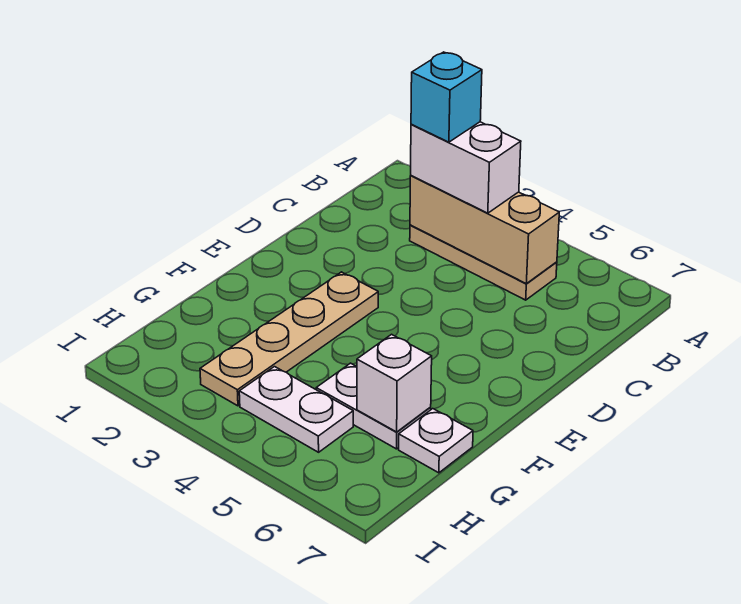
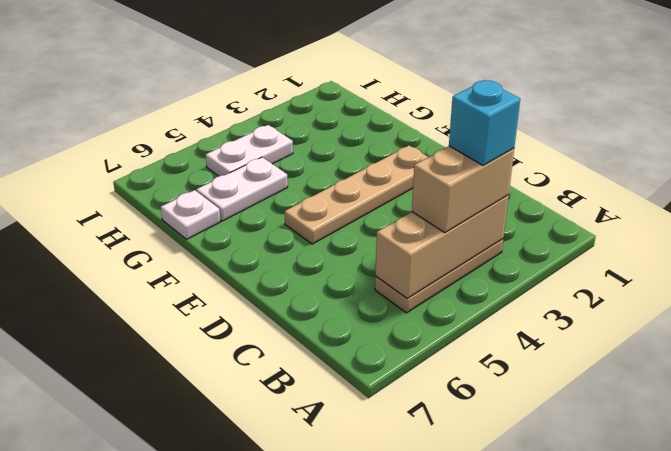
white 1x2 brick [411,122,521,213] -> tan 1x2 brick [412,146,514,232]
tan 1x4 plate [200,272,378,406] -> tan 1x4 plate turned to [285,146,428,244]
white 1x1 brick [357,334,432,432] -> none

